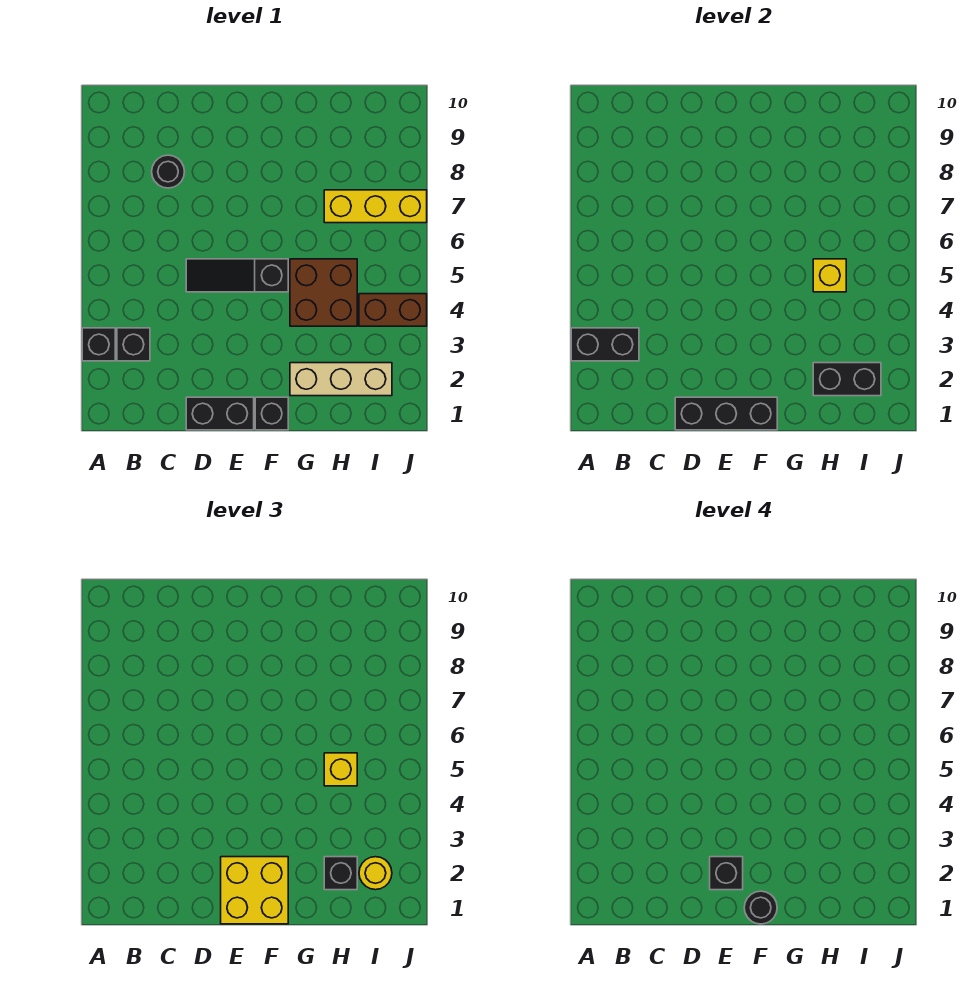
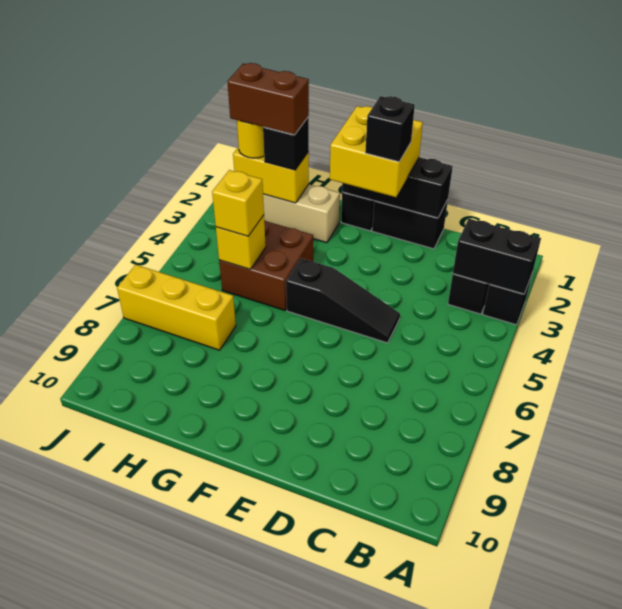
black 1x1 round brick [152,155,185,188] -> none
black 1x1 round brick [744,891,777,924] -> none
black 1x2 brick [813,363,881,396] -> yellow 1x2 brick [233,147,309,203]
brown 1x2 brick [359,294,427,326] -> brown 1x2 brick moved to [227,63,309,135]

